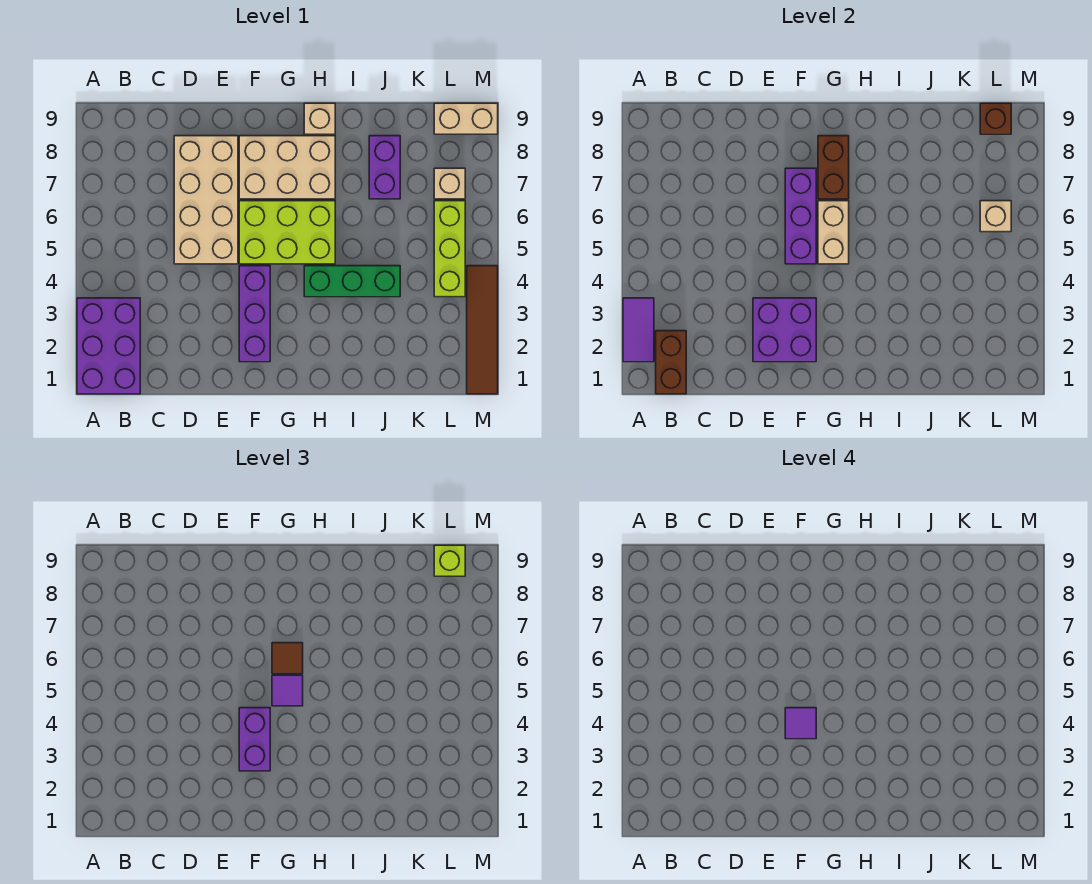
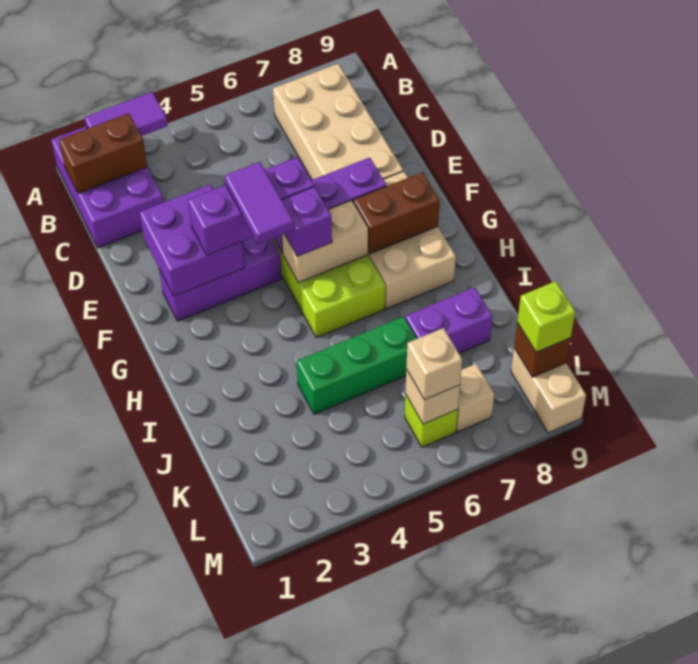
purple 2x3 brick [77,298,140,394] -> purple 2x3 brick turned to [51,127,163,248]
tan 2x4 brick [174,136,238,264] -> tan 2x4 brick turned to [273,64,403,180]
purple 1x2 brick [239,708,270,771] -> purple 1x3 brick [188,157,314,255]
purple 1x1 tile [785,708,816,739] -> purple 1x2 tile [225,162,294,244]
purple 1x1 tile [272,675,303,706] -> purple 1x1 brick [282,187,332,256]
brown 1x1 tile [272,643,303,674] -> none
green 1x3 brick [304,266,400,297] -> green 1x3 brick turned to [297,317,417,414]
tan 1x1 brick [304,103,335,134] -> tan 1x1 brick moved to [406,328,462,400]
lime 1x3 brick [434,201,465,297] -> lime 1x1 brick [405,394,458,447]
brown 1x4 tile [467,266,498,394] -> none

